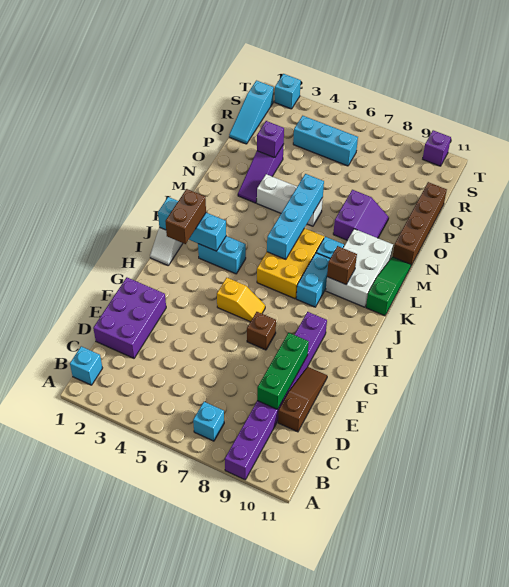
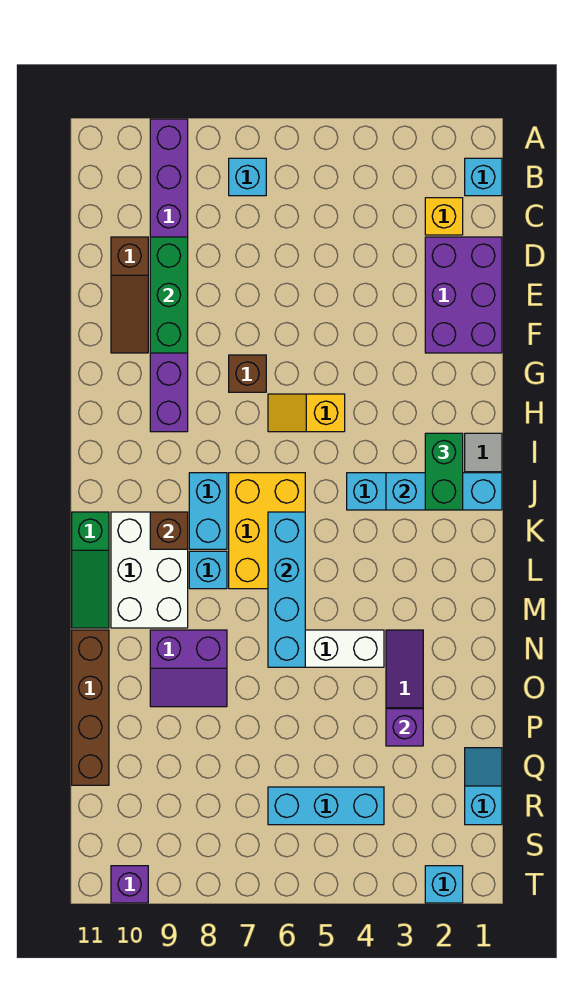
none -> yellow 1x1 brick [425,198,463,235]
brown 1x2 brick [165,189,206,244] -> green 1x2 brick [425,433,463,510]
purple 2x2 slope [333,190,389,240] -> purple 2x2 slope turned to [150,630,227,707]
cyan 1x3 slope [229,81,274,144] -> cyan 1x2 slope [465,748,502,825]

